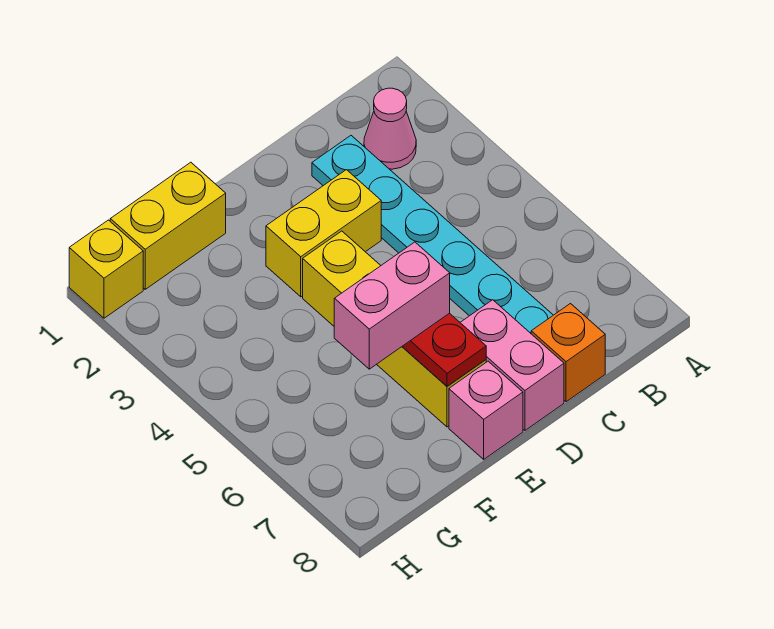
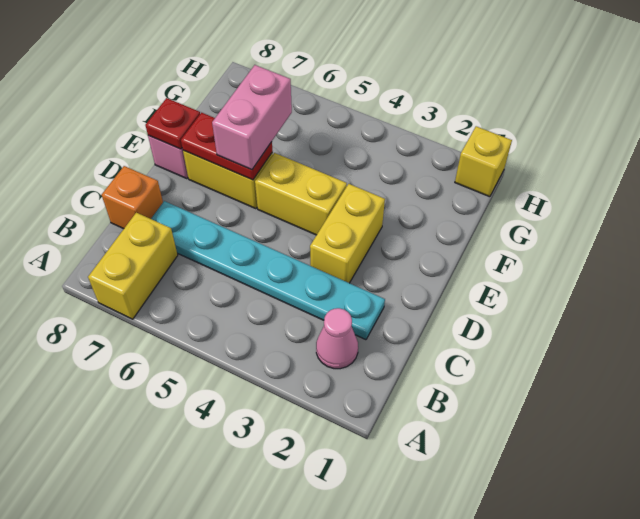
pink 1x2 brick [460,300,564,430] -> none
none -> red 1x1 plate [145,98,200,149]
yellow 1x2 brick [110,162,226,289] -> yellow 1x2 brick moved to [88,213,178,319]

